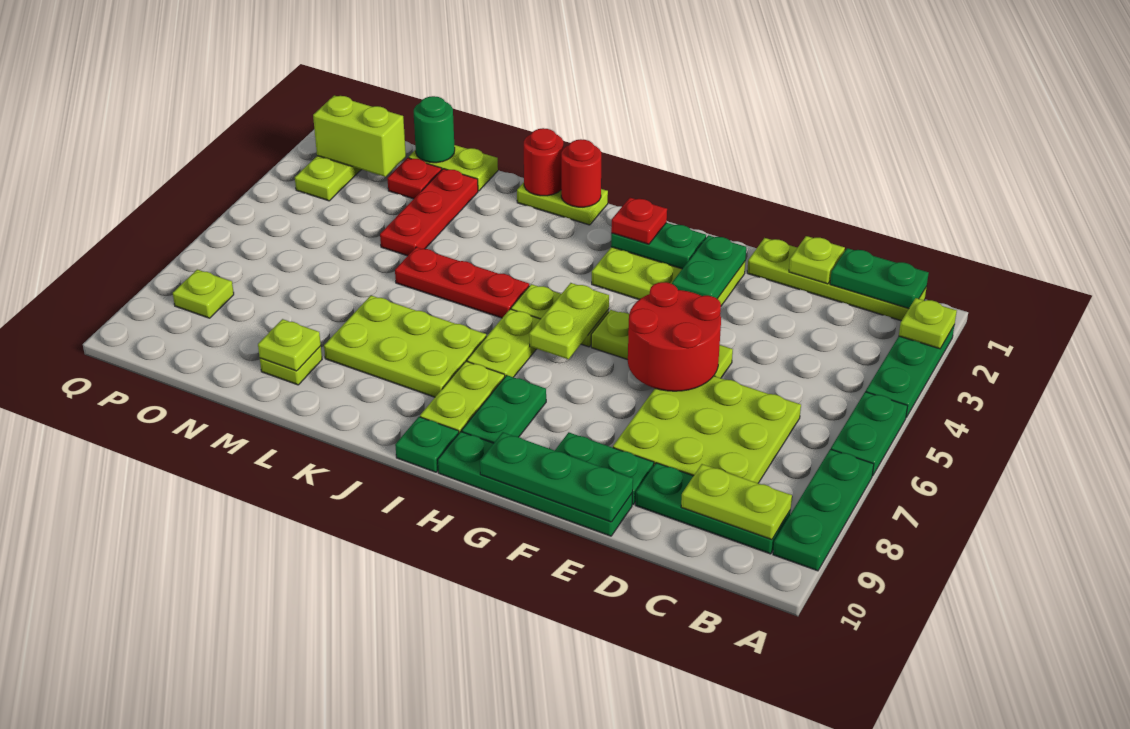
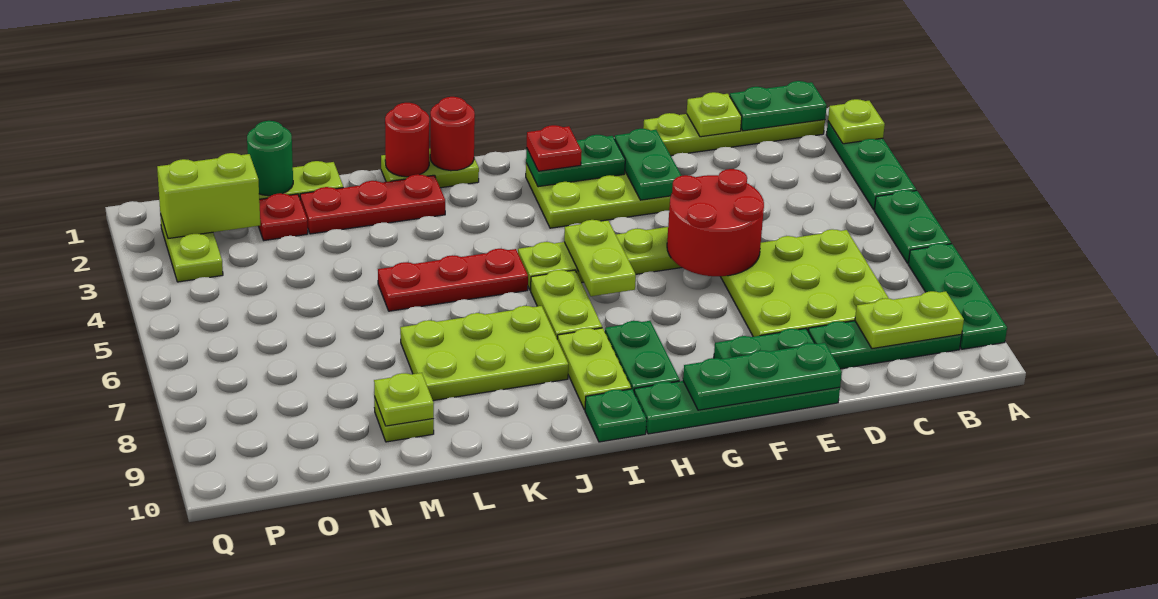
red 1x3 plate [380,169,478,256] -> red 1x3 plate turned to [300,174,445,234]
lime 1x1 plate [173,270,234,318] -> none

